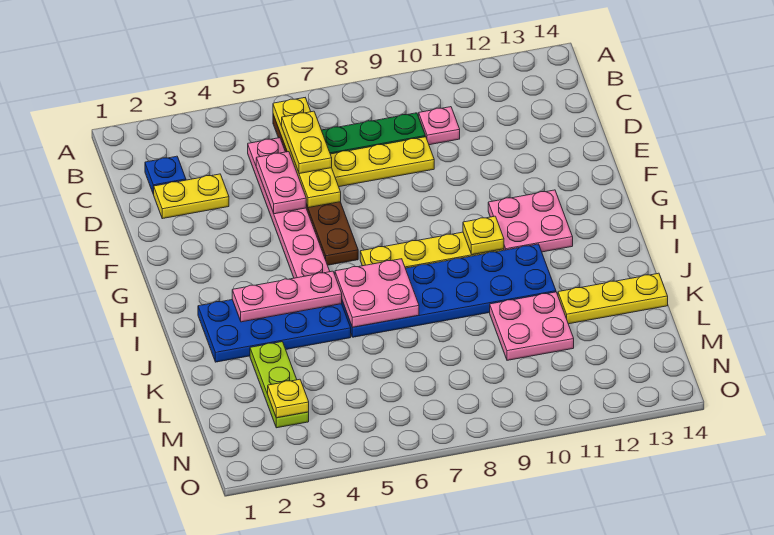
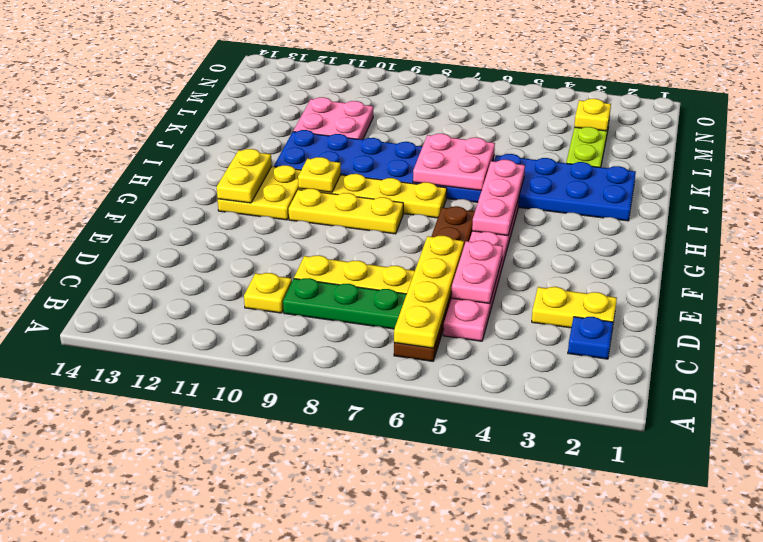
yellow 1x2 plate [282,111,332,174] -> yellow 1x2 plate moved to [217,149,272,203]
pink 1x1 plate [419,107,460,145] -> yellow 1x1 plate [244,273,292,313]
pink 2x2 plate [488,190,573,252] -> yellow 2x2 plate [218,165,301,220]
pink 1x3 plate [232,271,342,322] -> pink 1x3 plate turned to [472,160,525,236]
yellow 1x3 plate [558,273,668,324] -> yellow 1x3 plate moved to [289,188,403,234]

